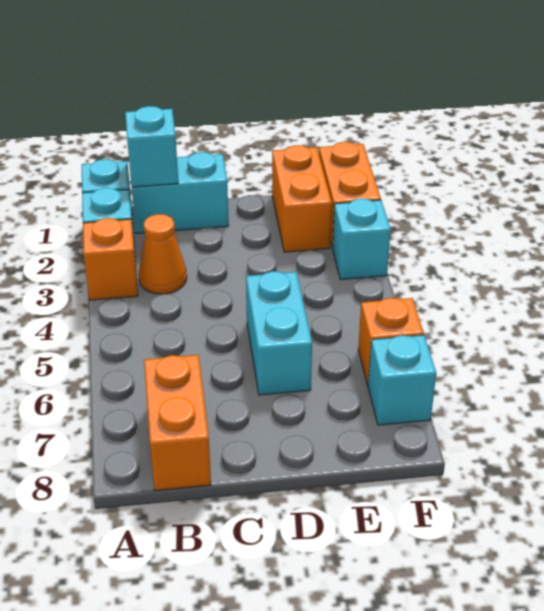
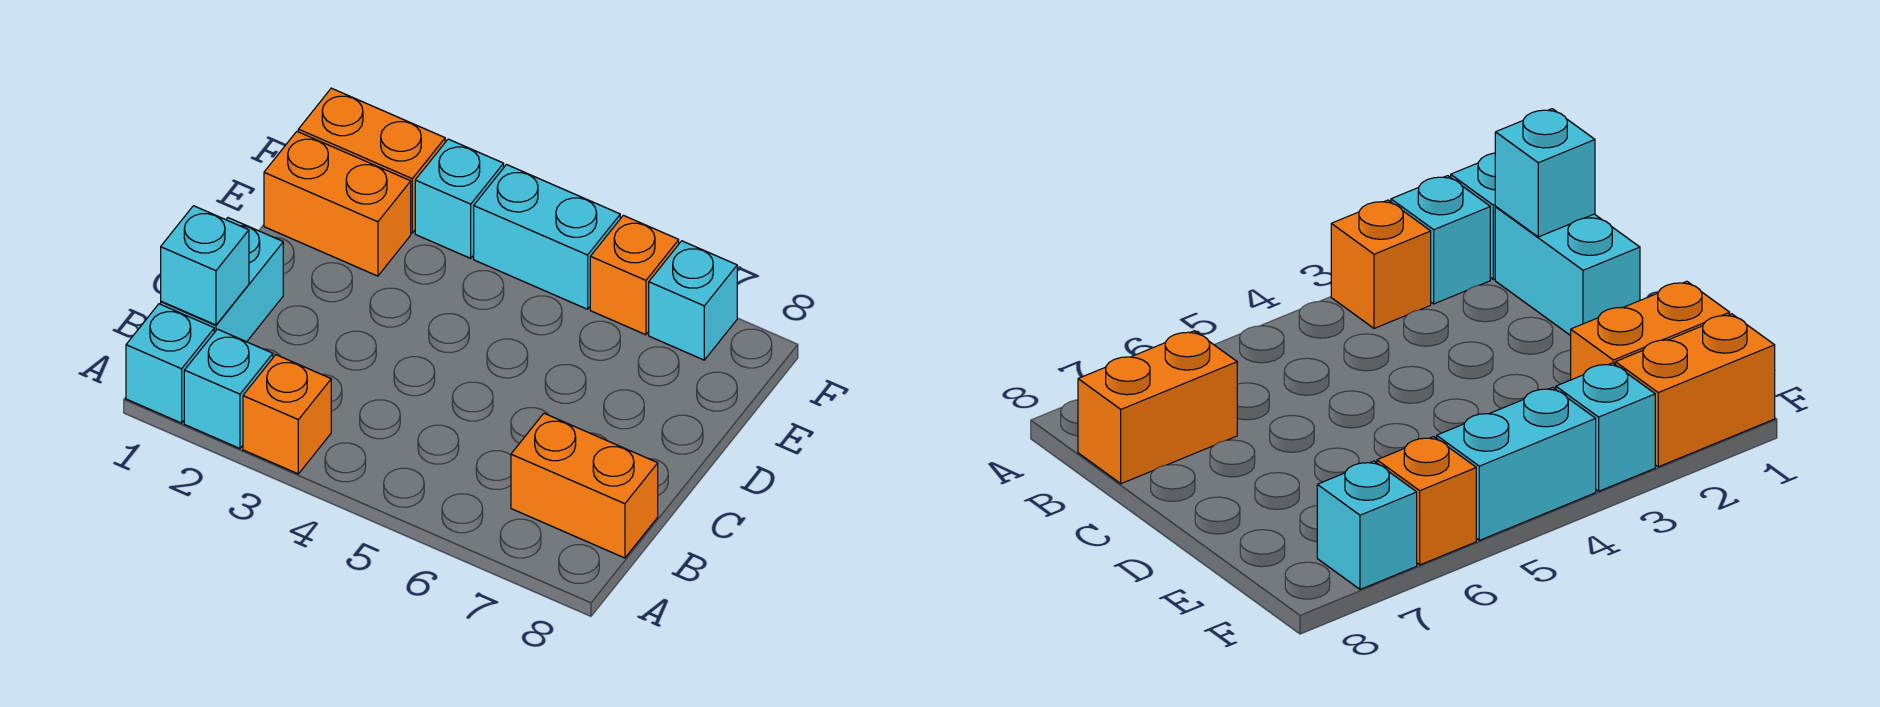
orange 1x1 cone [139,214,187,294] -> none
cyan 1x2 brick [246,271,312,395] -> cyan 1x2 brick moved to [474,165,620,309]

